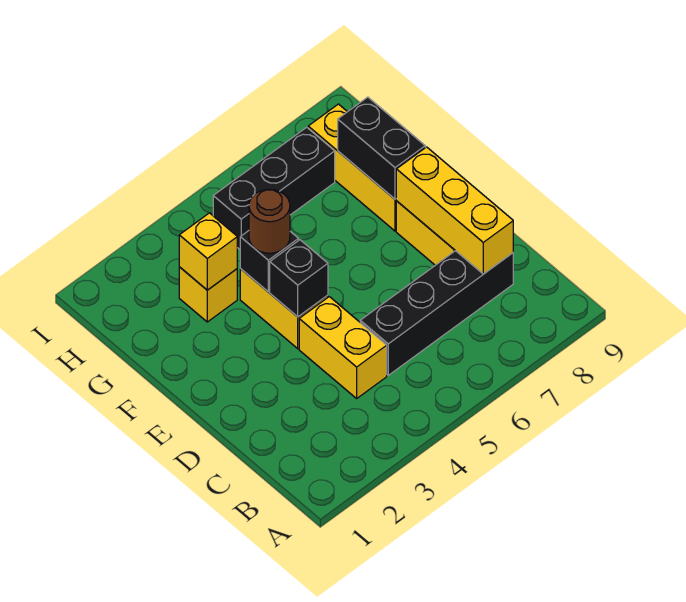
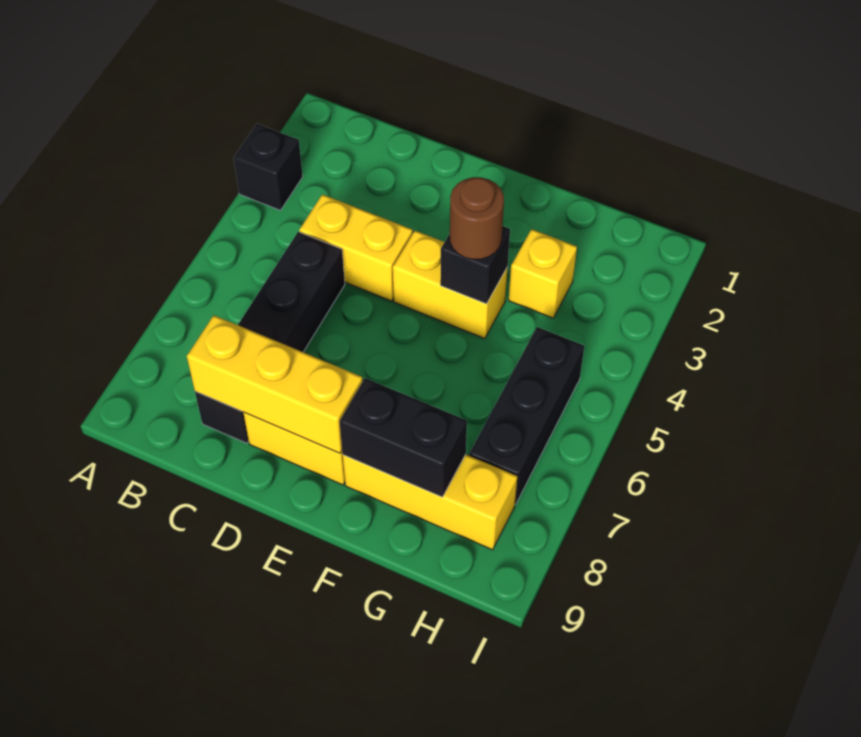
black 1x1 brick [270,240,328,317] -> black 1x1 brick moved to [233,124,303,210]
yellow 1x1 brick [179,213,237,290] -> none

